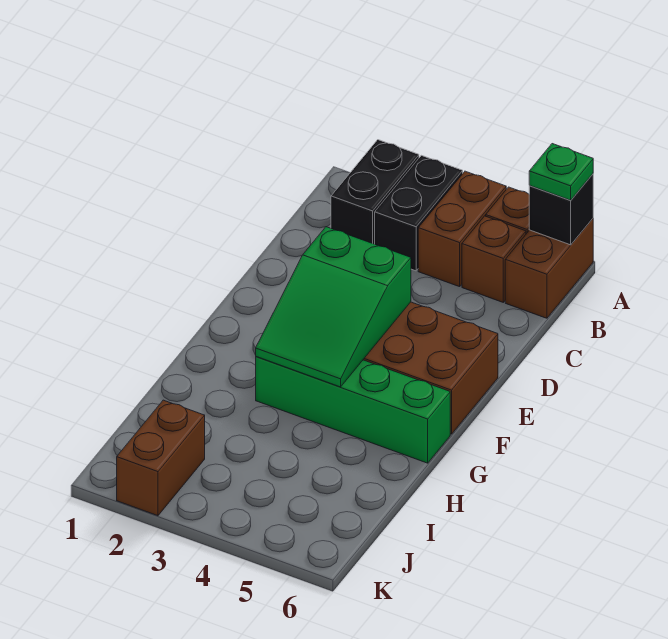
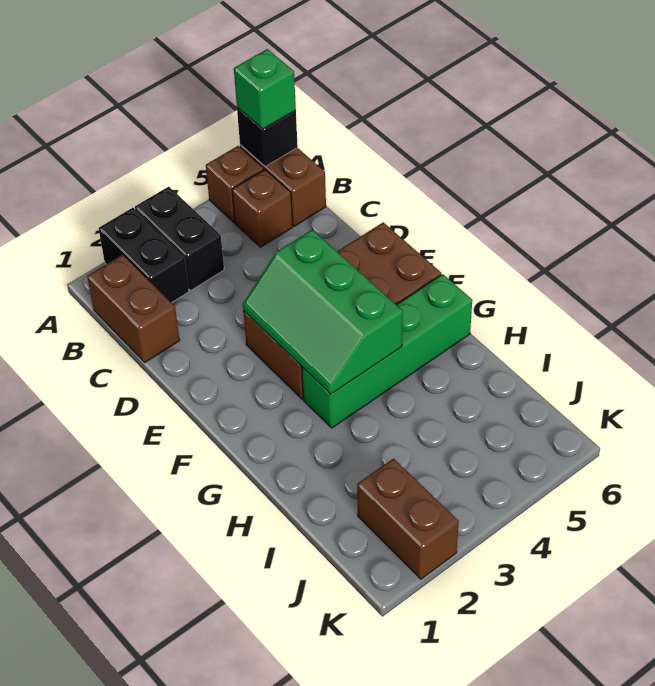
brown 1x2 brick [418,171,506,287] -> brown 1x2 brick moved to [87,255,180,362]
green 1x1 plate [529,144,593,200] -> green 1x1 brick [234,49,296,129]
green 2x3 slope [256,227,411,387] -> green 2x3 slope turned to [243,230,403,394]

